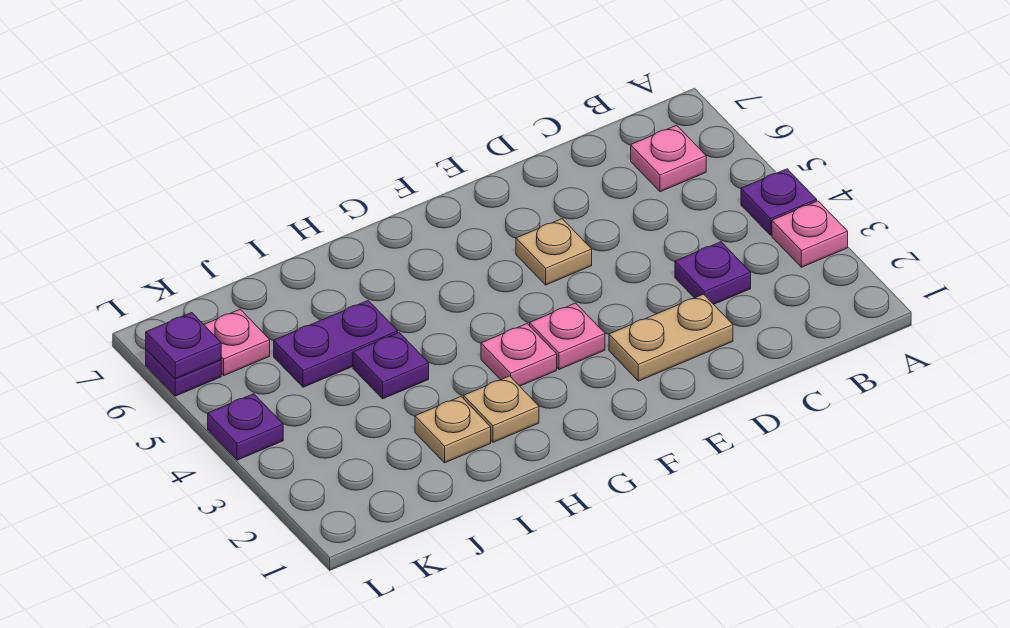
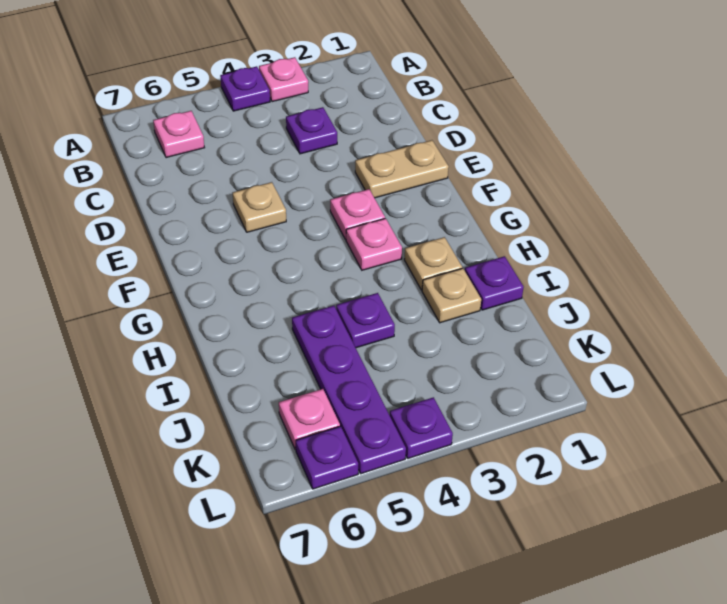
tan 1x2 plate [609,294,733,381] -> tan 1x2 plate turned to [355,140,449,198]
purple 1x2 plate [274,301,398,387] -> purple 1x4 plate [292,306,406,474]
purple 1x1 plate [146,313,221,379] -> purple 1x1 plate moved to [465,256,524,310]

